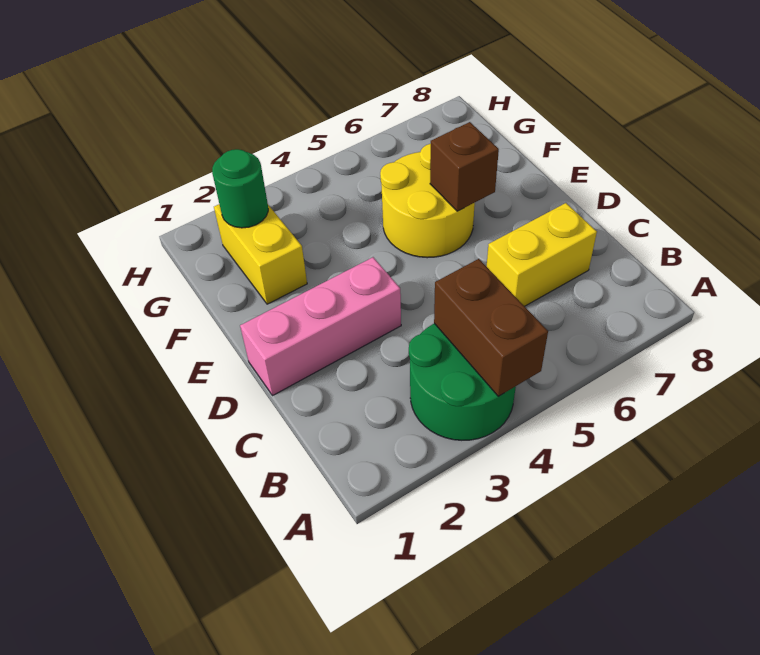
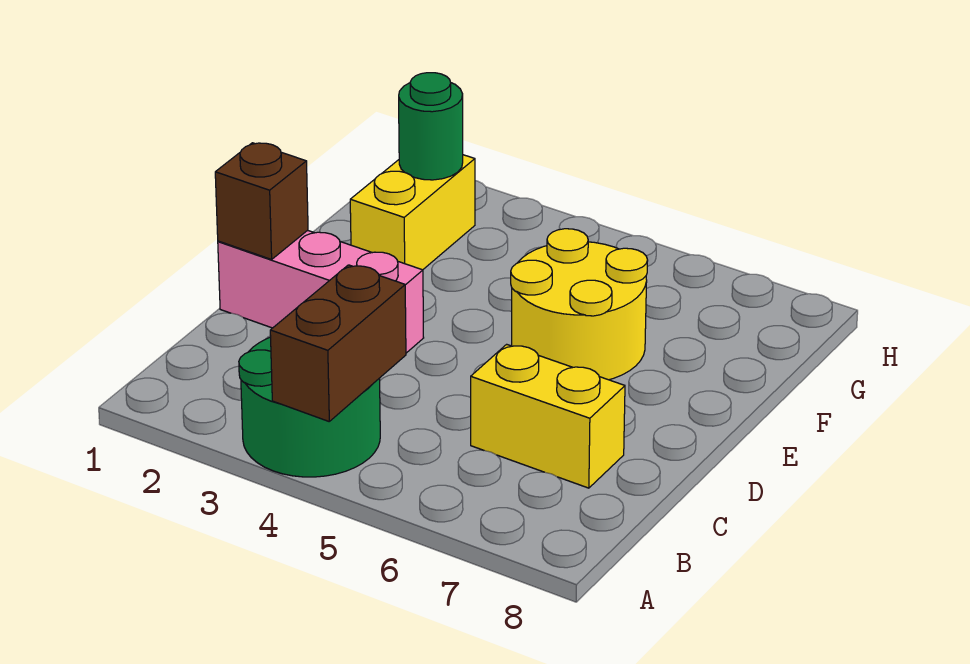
brown 1x1 brick [430,122,499,211] -> brown 1x1 brick moved to [215,143,308,259]

